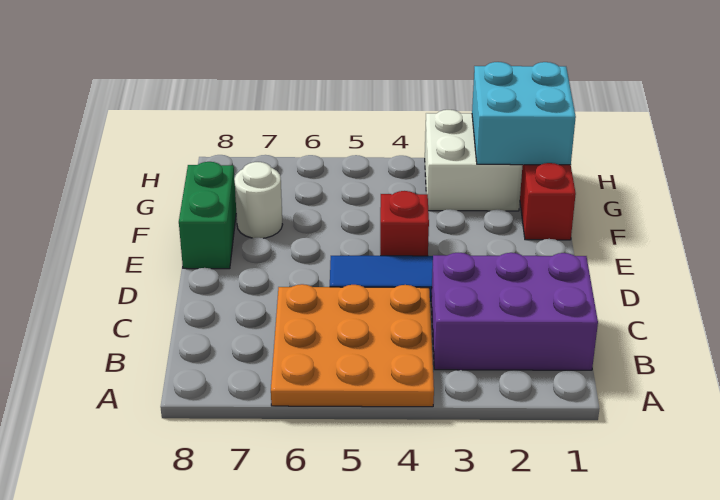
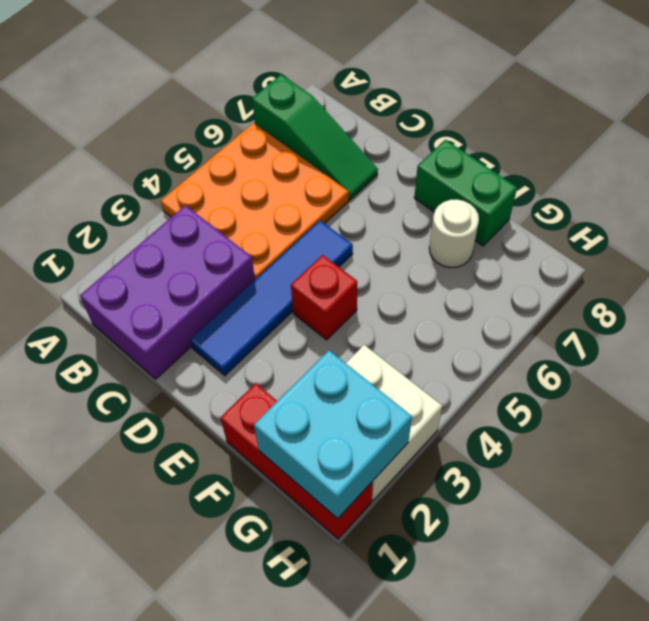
none -> green 1x3 slope [252,75,378,200]

